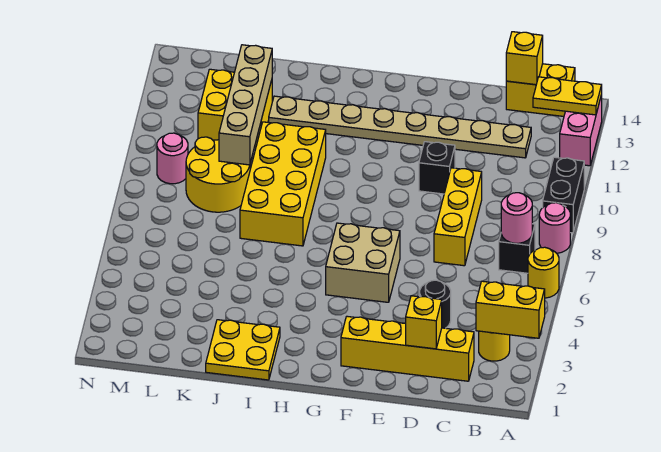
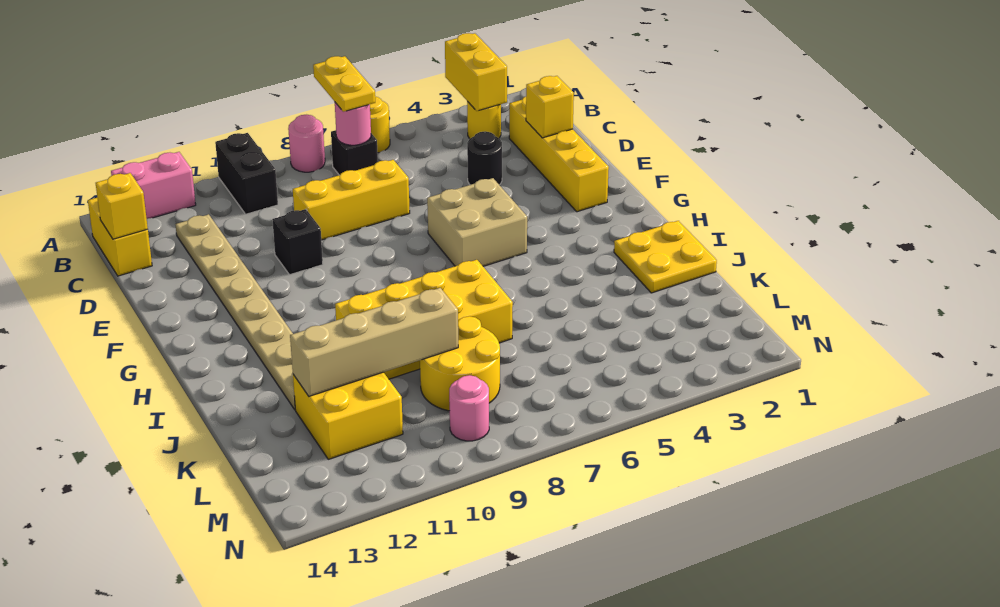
black 1x2 brick [543,157,584,233] -> black 1x2 brick turned to [215,133,278,214]
yellow 1x2 plate [533,77,602,115] -> yellow 1x2 plate moved to [313,56,375,112]

